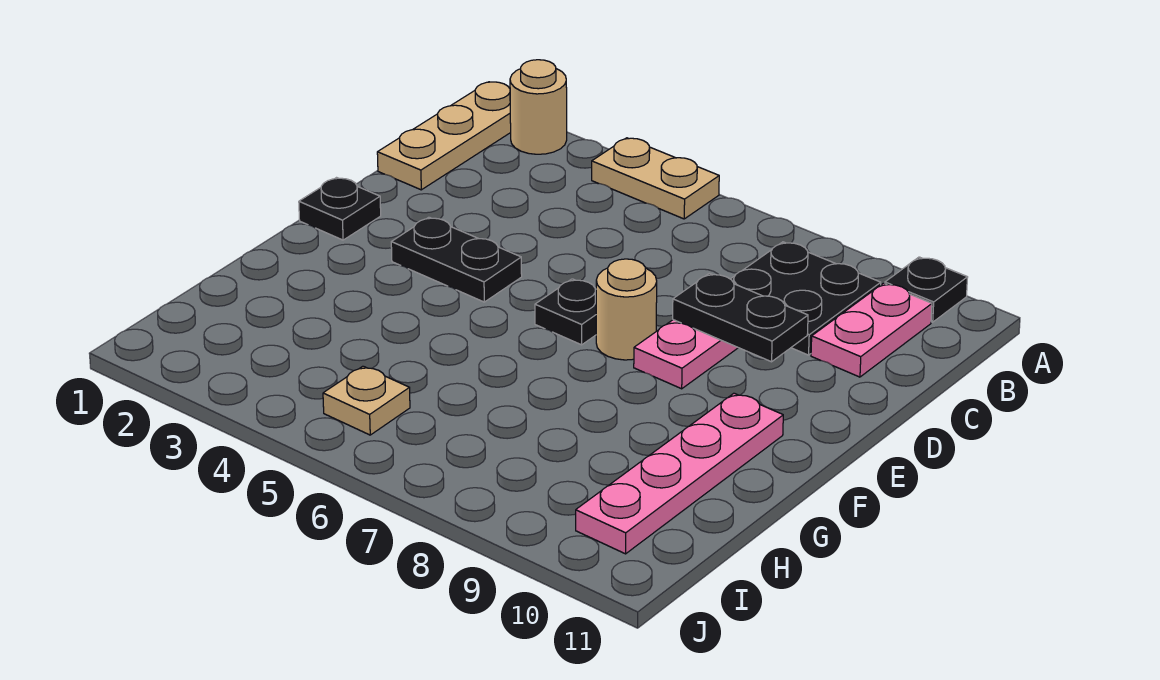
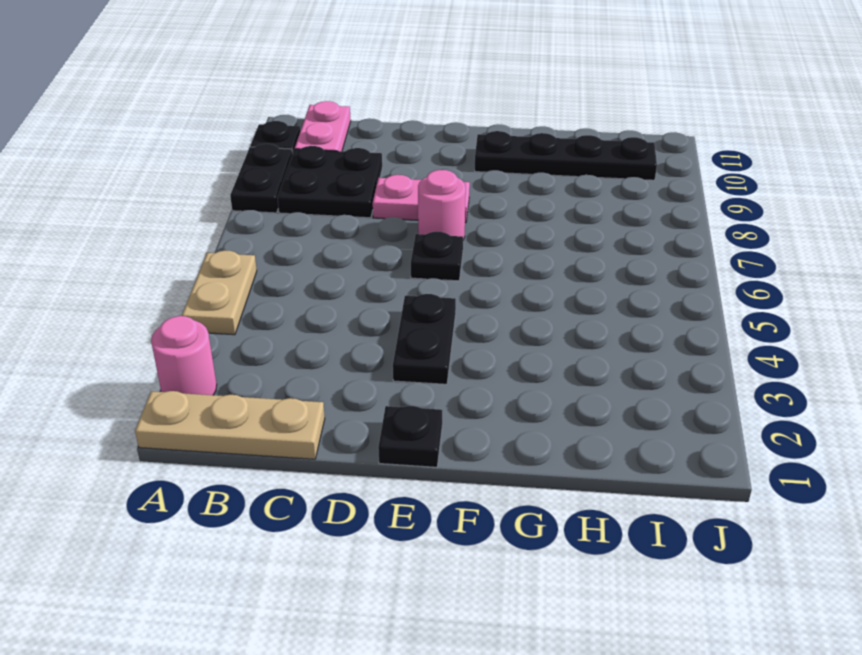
tan 1x1 round brick [510,60,567,154] -> pink 1x1 round brick [151,316,217,395]
pink 1x2 plate [811,283,932,377] -> pink 1x2 plate turned to [295,101,351,151]
black 1x2 plate [673,273,808,362] -> black 1x2 plate moved to [230,144,293,213]
tan 1x1 round brick [596,259,657,360] -> pink 1x1 round brick [418,170,466,240]
pink 1x4 plate [576,393,783,554] -> black 1x4 plate [475,131,657,180]
tan 1x1 plate [323,366,410,435] -> none

